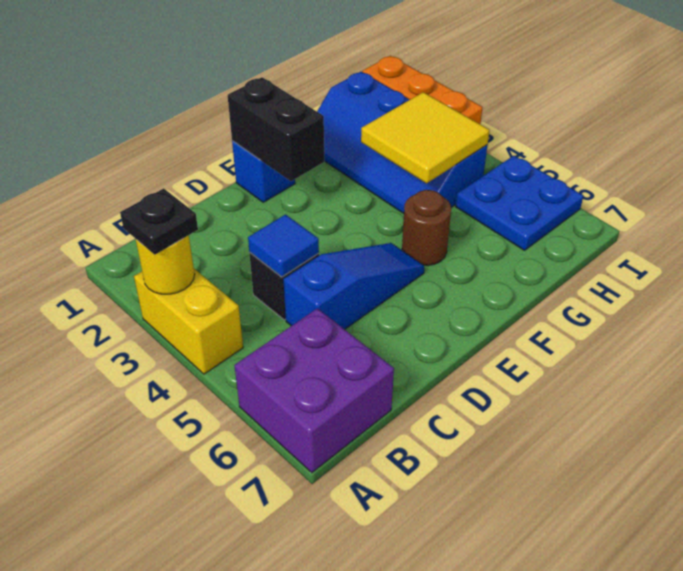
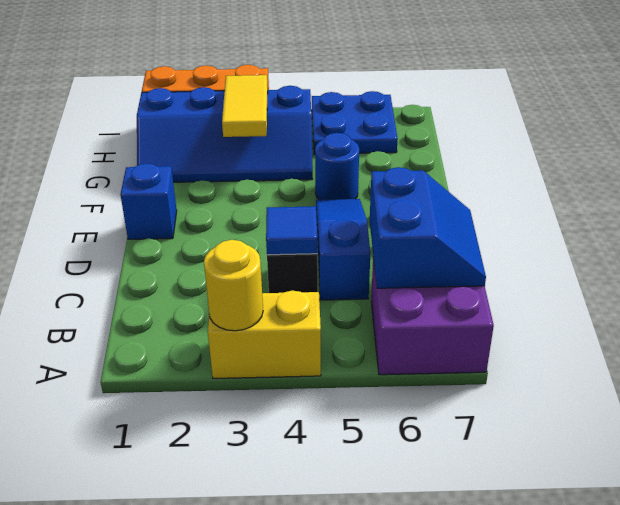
black 1x1 plate [120,188,198,255] -> none
none -> blue 2x2 slope [370,167,486,288]
black 1x2 brick [228,77,324,181] -> none
brown 1x1 round brick [402,190,451,266] -> blue 1x1 round brick [315,133,359,200]
yellow 2x2 tile [361,92,489,183] -> yellow 1x2 tile [222,75,268,137]

